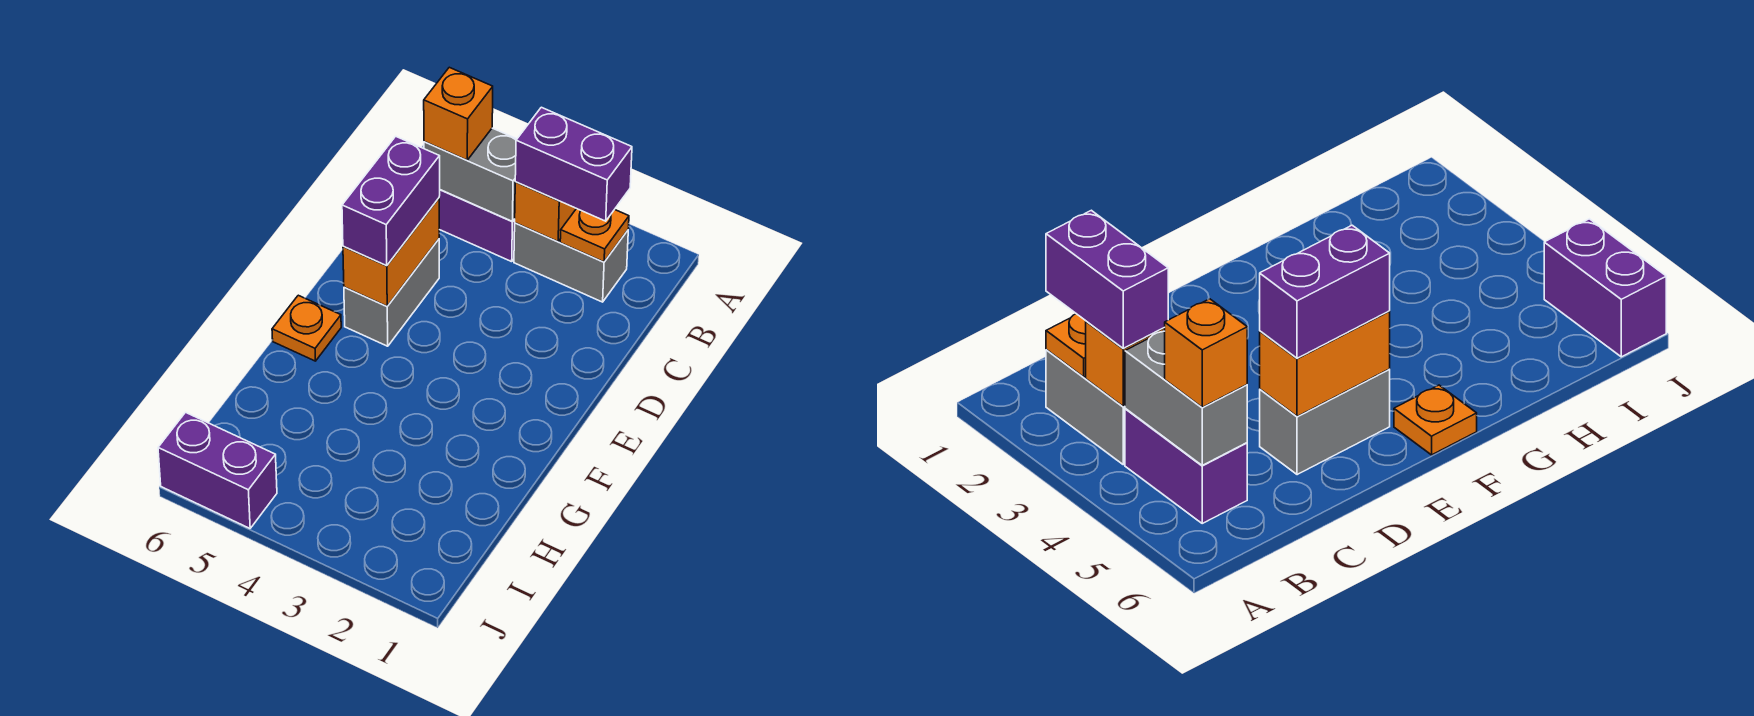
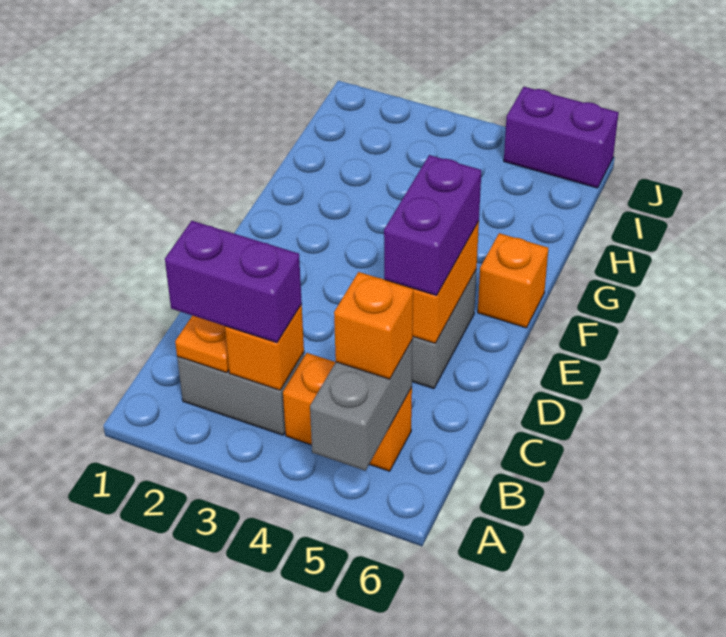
purple 1x2 brick [439,190,515,262] -> orange 1x2 brick [283,353,412,471]
grey 1x2 brick [424,128,517,221] -> grey 1x2 brick turned to [310,340,413,471]
orange 1x1 plate [272,295,341,361] -> orange 1x1 brick [478,233,548,328]

